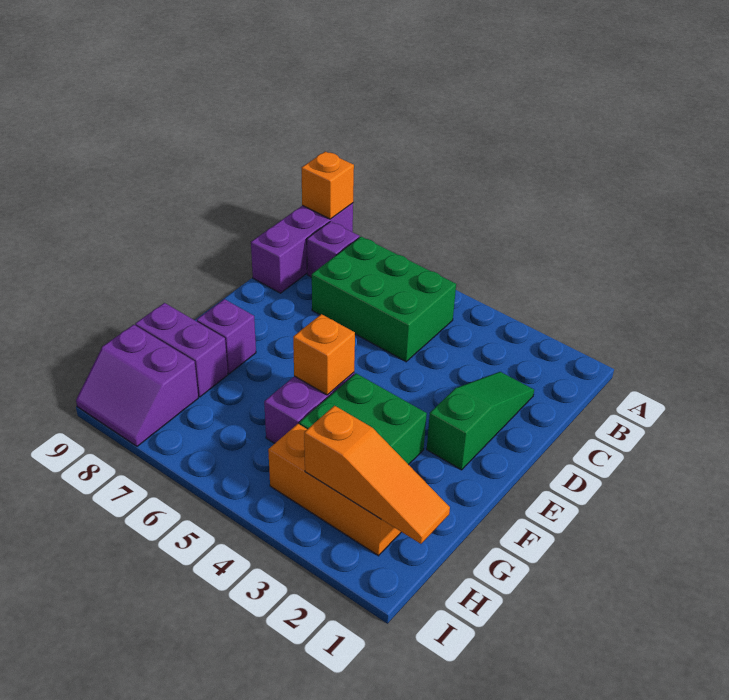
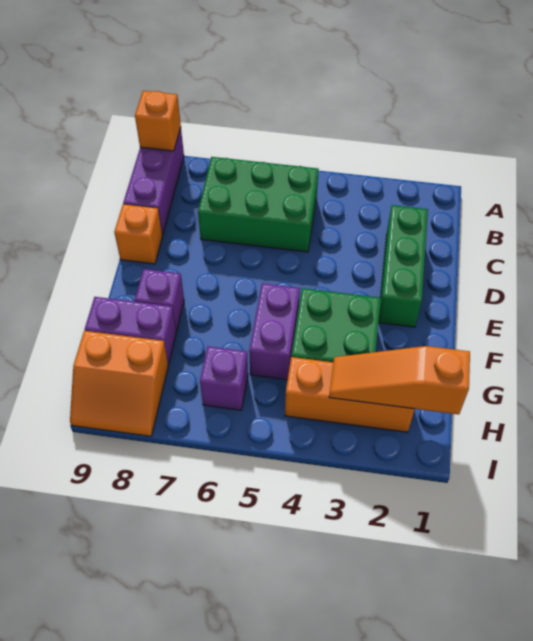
purple 1x1 brick [307,221,359,277] -> purple 1x1 brick moved to [200,346,248,410]
green 1x3 slope [427,372,534,470] -> green 1x3 brick [378,205,428,327]
orange 1x1 brick [293,314,355,395] -> orange 1x1 brick moved to [114,204,163,264]
orange 1x3 slope [304,406,450,544] -> orange 1x3 slope turned to [329,346,470,414]
purple 2x2 slope [76,325,198,446] -> orange 2x2 slope [70,331,168,436]

